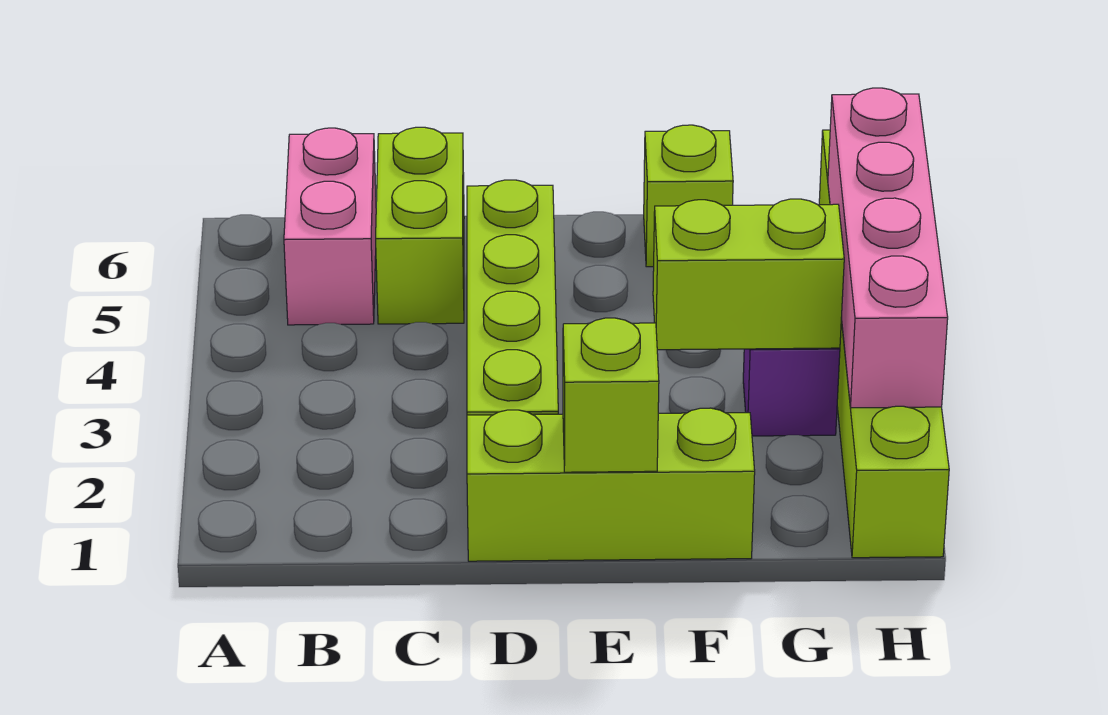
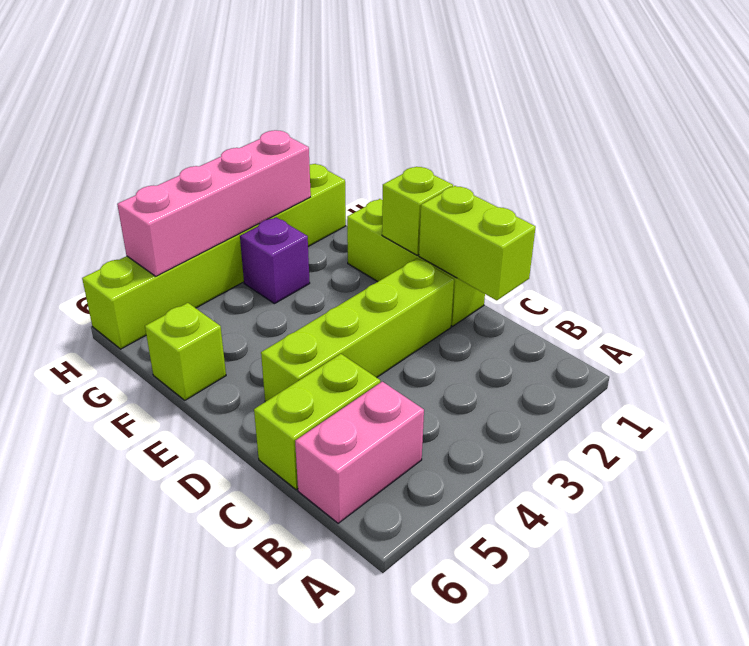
lime 1x2 brick [653,199,844,350] -> lime 1x2 brick moved to [419,186,536,300]

